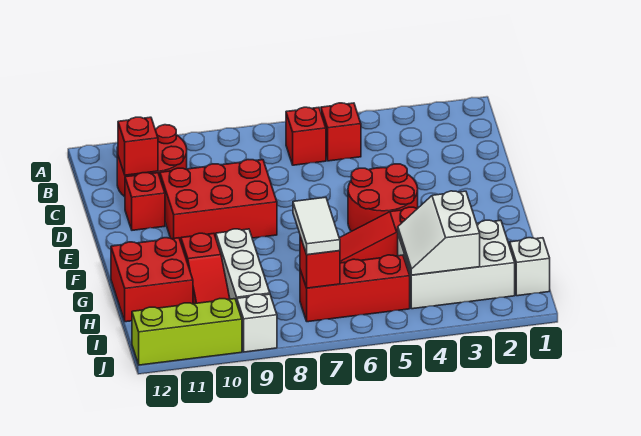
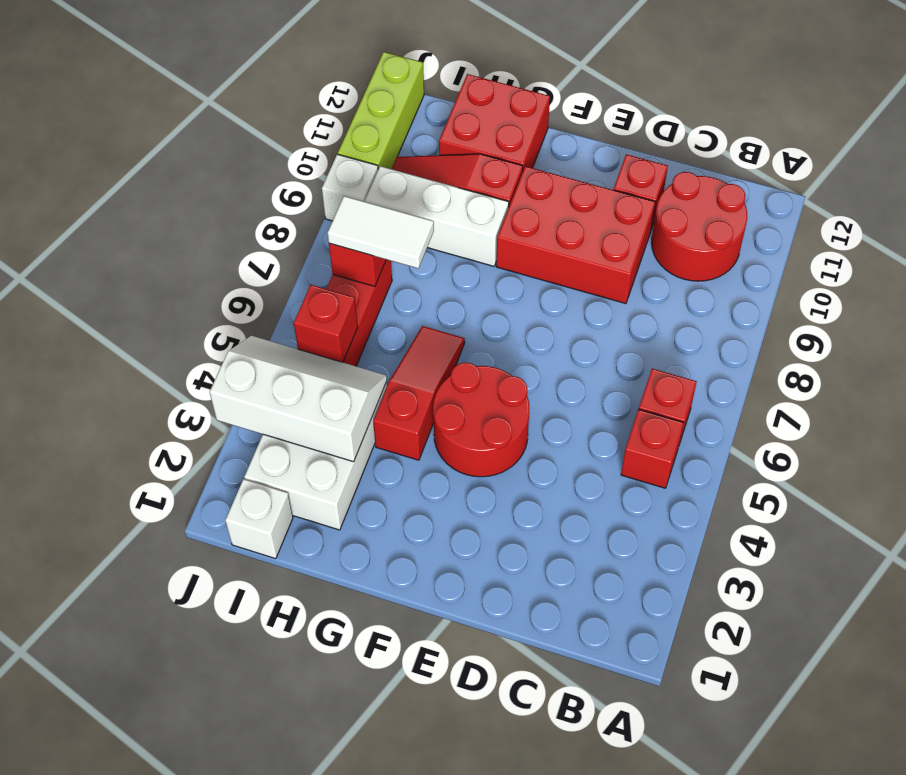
red 1x1 brick [118,117,158,175] -> red 1x1 brick moved to [294,285,358,362]
red 2x3 brick [160,160,277,242] -> red 2x3 brick turned to [496,166,655,304]
white 2x2 slope [398,191,480,275] -> white 2x3 slope [210,336,387,462]

